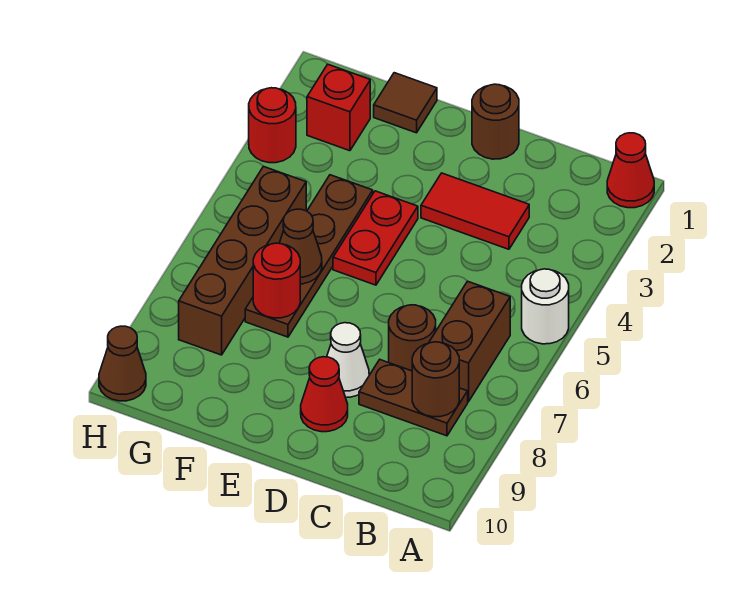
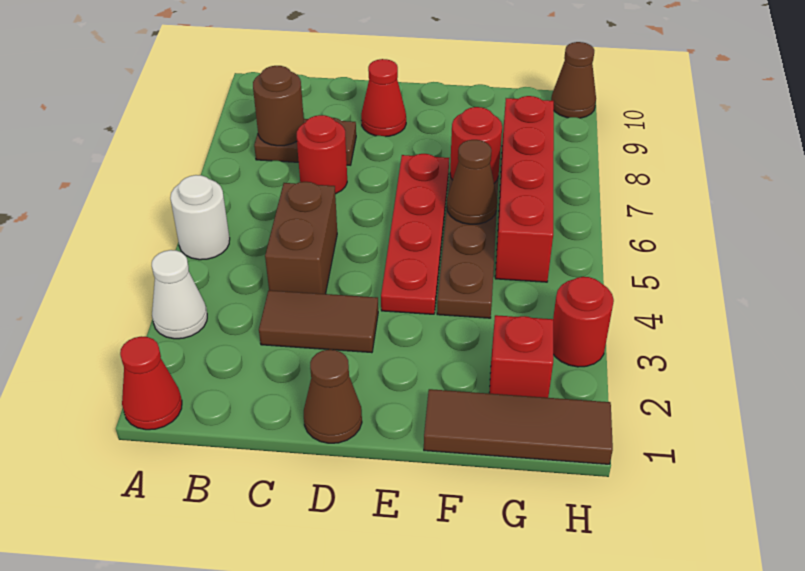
brown 1x2 brick [429,281,510,402] -> brown 1x2 brick moved to [265,182,337,294]
red 1x2 tile [421,173,529,249] -> brown 1x2 tile [259,290,378,353]
brown 1x1 round brick [389,305,436,371] -> red 1x1 round brick [297,115,347,194]
brown 1x1 round brick [472,84,519,159] -> brown 1x1 cone [304,350,362,443]
white 1x1 cone [327,323,369,398] -> white 1x1 cone moved to [152,250,207,339]
red 1x2 plate [333,191,418,285] -> red 1x4 plate [381,154,449,314]
brown 1x1 tile [374,73,437,133] -> brown 1x3 tile [424,389,613,464]
brown 1x4 brick [179,166,306,355] -> red 1x4 brick [495,96,554,282]

